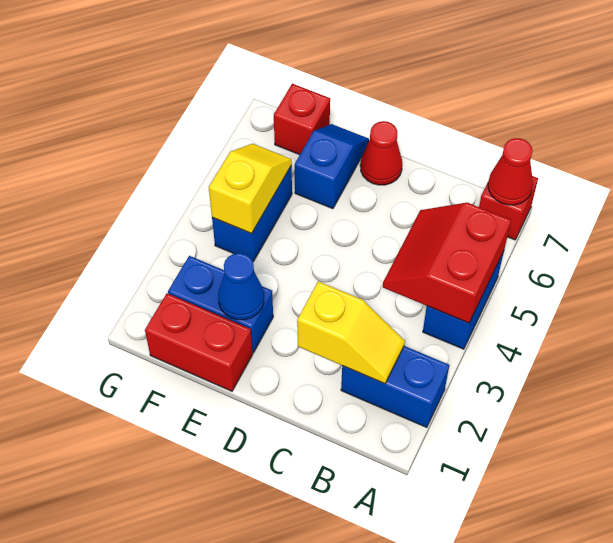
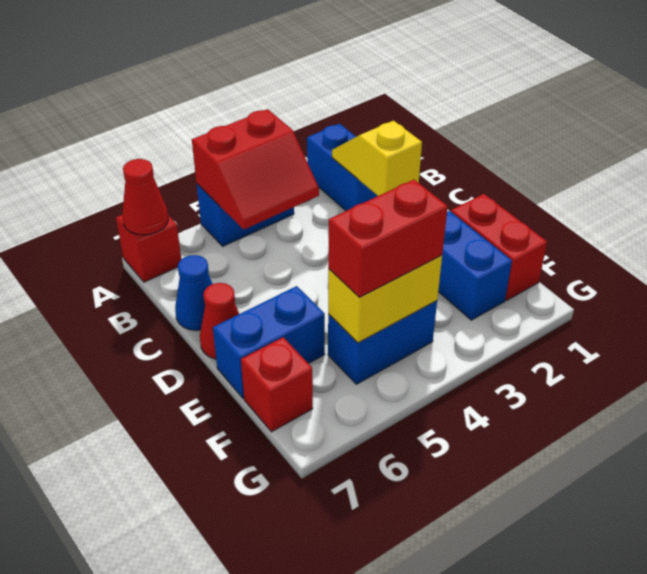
blue 1x1 cone [218,253,264,320] -> blue 1x1 cone moved to [175,255,212,331]
blue 1x2 slope [295,124,369,209] -> blue 1x2 brick [213,286,325,398]
yellow 1x2 slope [209,144,292,234] -> yellow 1x2 brick [328,256,442,343]
none -> red 1x2 brick [328,180,448,297]

